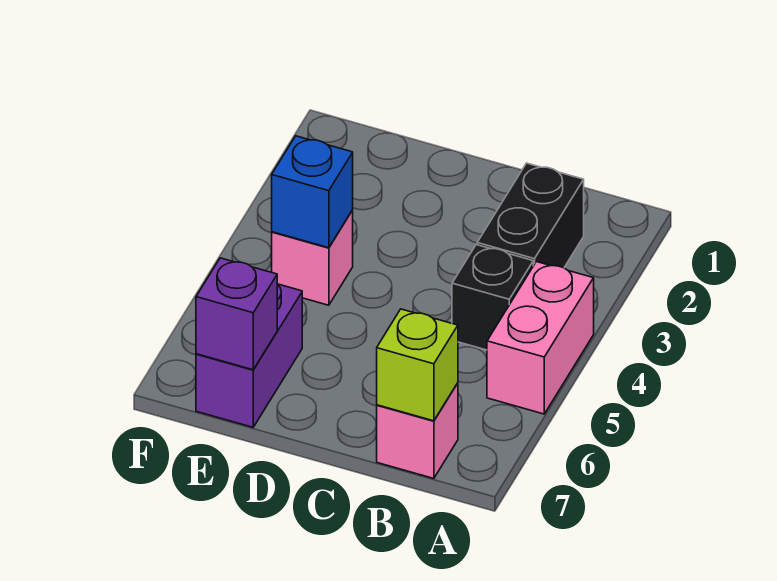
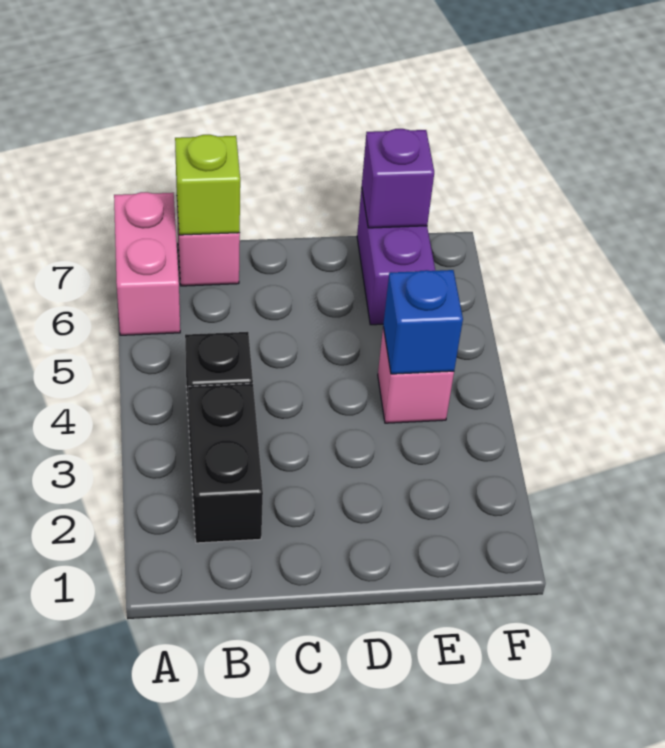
pink 1x2 brick [487,262,594,414] -> pink 1x2 brick moved to [114,192,180,335]

